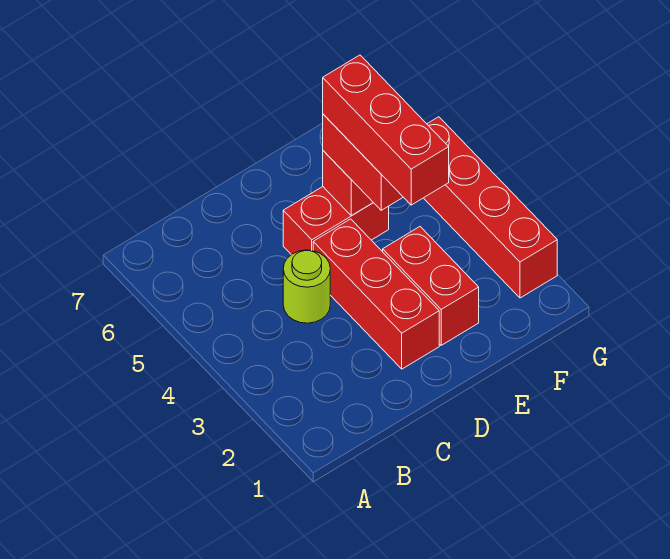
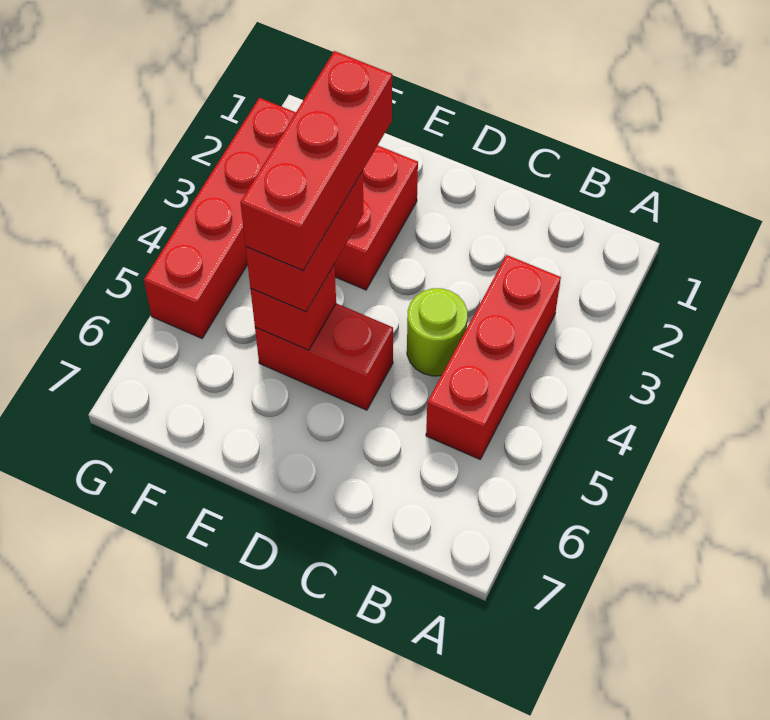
red 1x3 brick [313,219,439,369] -> red 1x3 brick moved to [426,255,561,459]

